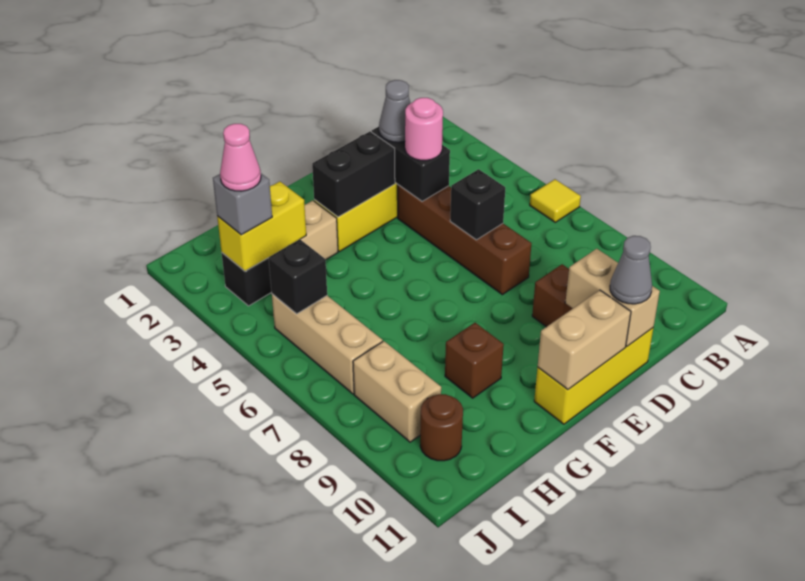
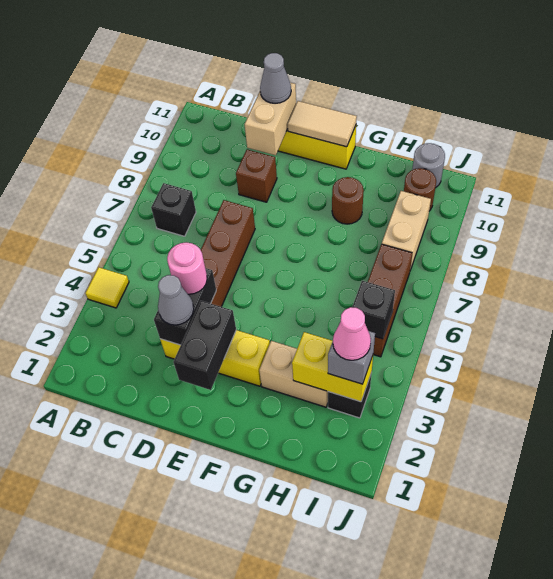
yellow 1x1 tile [530,179,581,222] -> yellow 1x1 tile moved to [86,267,129,308]
black 1x1 brick [450,169,505,240] -> black 1x1 brick moved to [151,183,196,236]
black 1x2 brick [312,132,395,217] -> black 1x2 brick turned to [173,301,236,390]
tan 1x2 brick [538,290,631,390] -> tan 1x2 tile [288,101,357,147]
brown 1x1 brick [445,323,504,398] -> brown 1x1 round brick [332,177,364,224]
tan 1x3 brick [272,294,383,394] -> brown 1x3 brick [368,244,412,357]
none -> grey 1x1 round brick [412,143,445,188]

